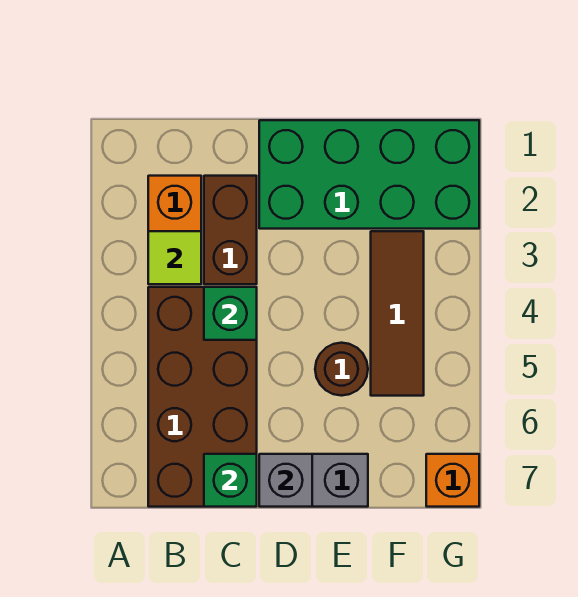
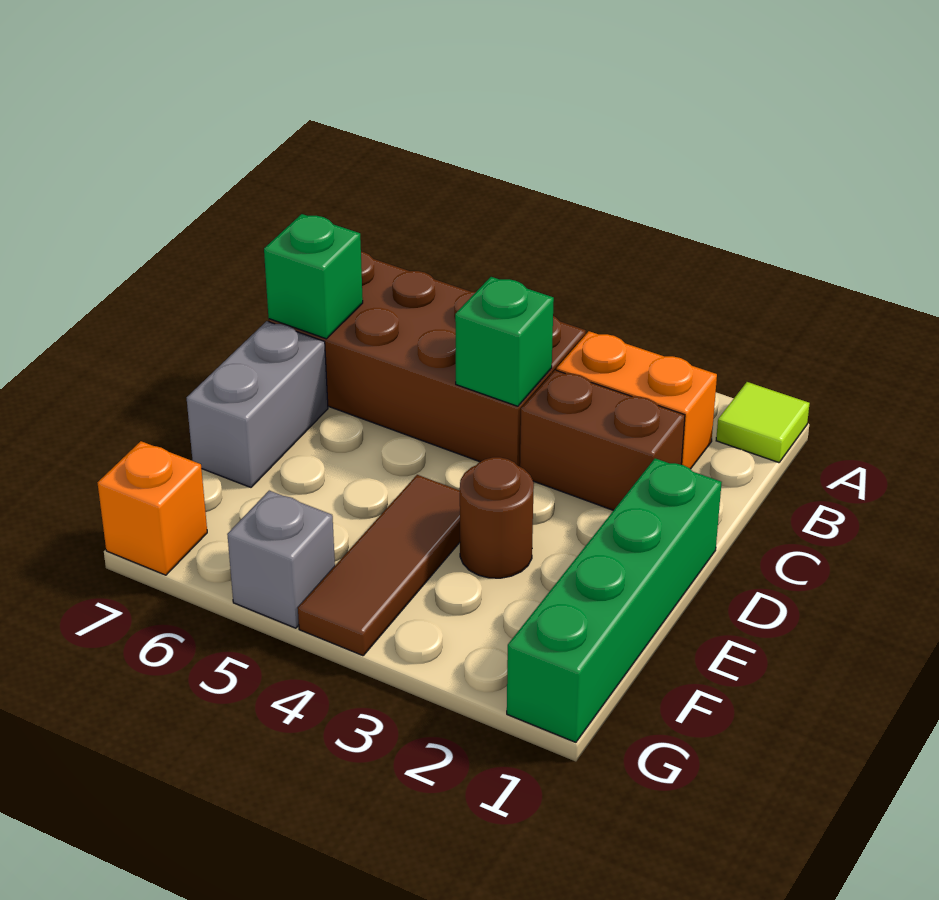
lime 1x1 tile [148,231,201,284] -> lime 1x1 tile moved to [716,382,810,463]
green 2x4 brick [259,120,479,229] -> green 1x4 brick [507,458,722,742]
grey 1x1 brick [259,454,312,507] -> grey 1x1 brick moved to [227,491,335,628]
brown 1x1 round brick [315,343,368,396] -> brown 1x1 round brick moved to [460,457,534,578]
brown 1x3 tile [371,231,424,396] -> brown 1x3 tile turned to [298,475,460,656]

